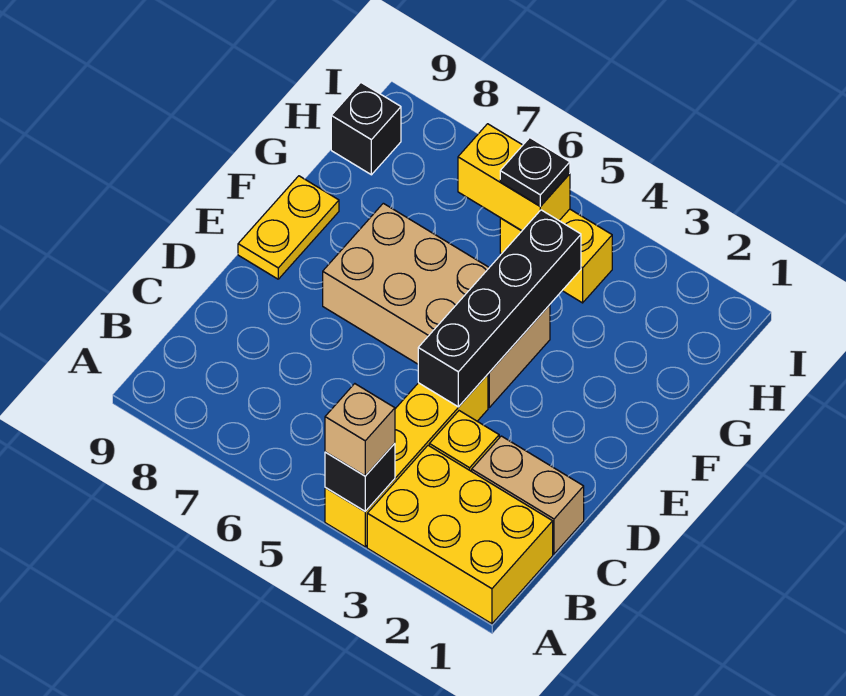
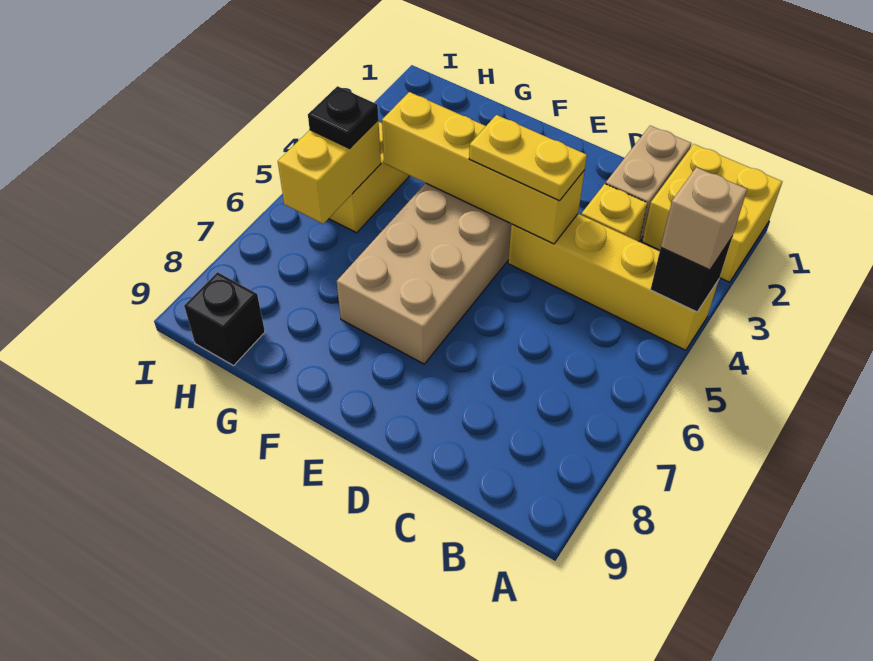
yellow 2x3 brick [367,445,553,624] -> yellow 2x2 brick [642,144,782,282]
black 1x4 brick [418,210,581,407] -> yellow 1x4 brick [382,92,585,244]
yellow 1x2 plate [238,176,339,279] -> yellow 1x2 plate moved to [469,115,587,201]

